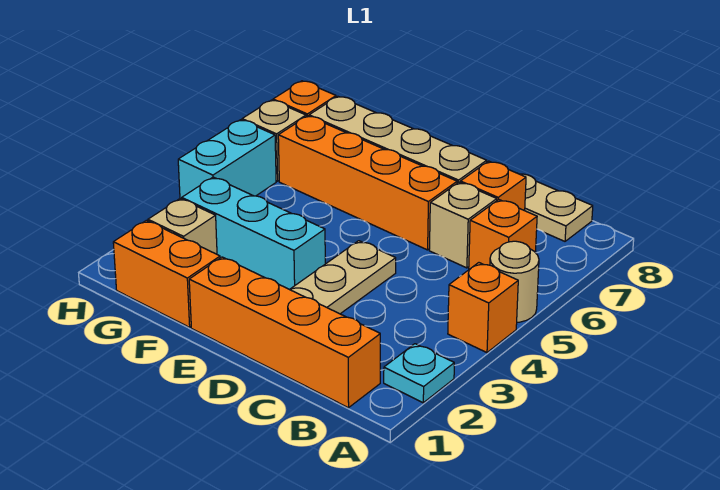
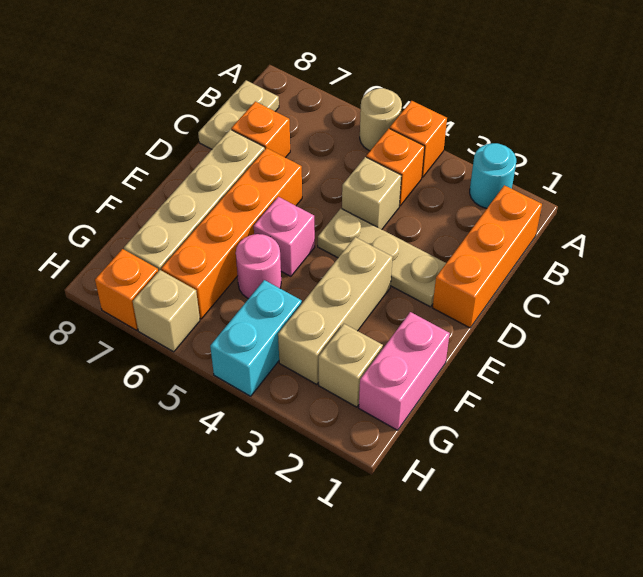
cyan 1x1 plate [384,344,454,403] -> cyan 1x1 round brick [470,143,516,208]
orange 1x4 brick [189,257,380,408] -> orange 1x3 brick [433,185,542,328]
orange 1x1 brick [469,199,537,269] -> orange 1x1 brick moved to [366,128,425,206]
tan 1x1 brick [429,182,497,268] -> tan 1x1 brick moved to [342,157,401,229]
cyan 1x3 brick [182,177,325,289] -> tan 1x3 brick [278,237,393,384]
none -> pink 1x1 brick [254,197,315,276]
orange 1x2 brick [113,220,220,327] -> pink 1x2 brick [359,312,450,430]
none -> pink 1x1 round brick [236,234,281,299]
cyan 1x2 brick [178,120,276,199] -> cyan 1x2 brick turned to [210,280,302,396]

